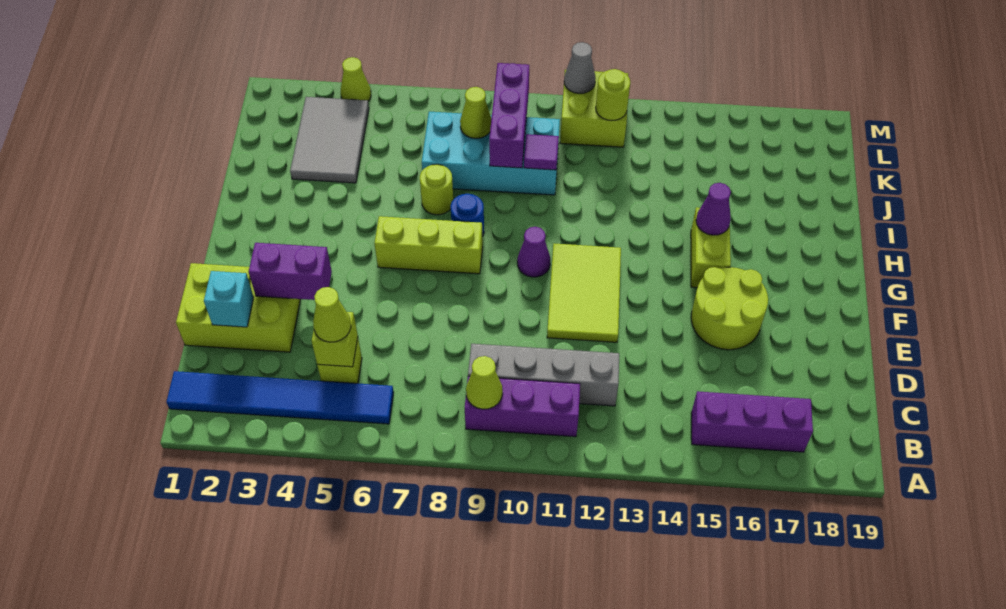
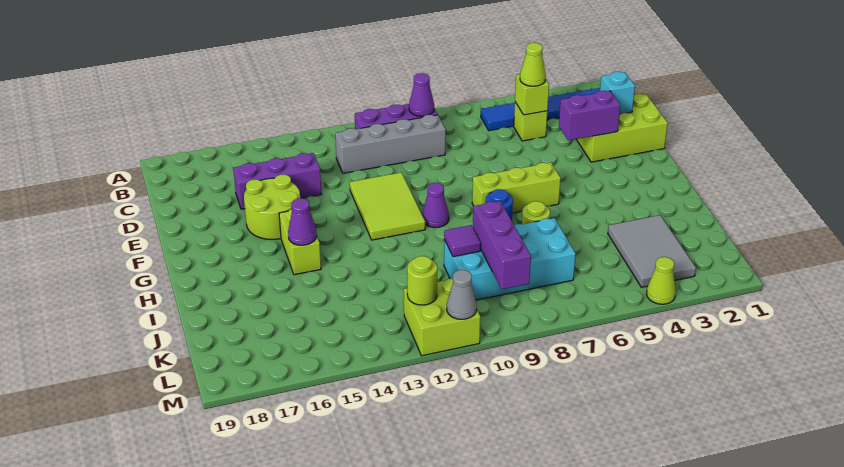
lime 1x1 cone [466,356,503,409] -> purple 1x1 cone [409,73,435,116]
purple 1x3 brick [691,391,813,452] -> purple 1x3 brick moved to [233,153,322,209]
lime 1x1 cone [460,87,492,138] -> none

